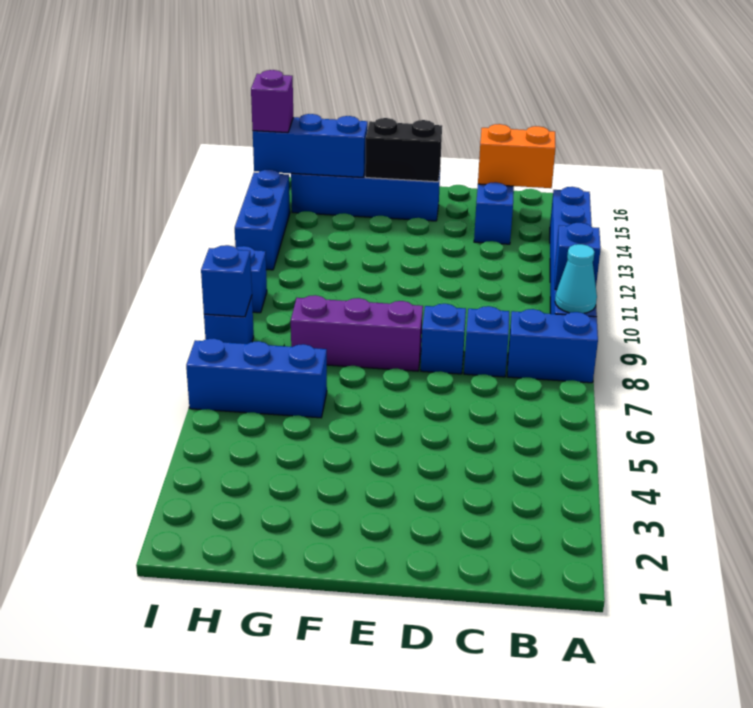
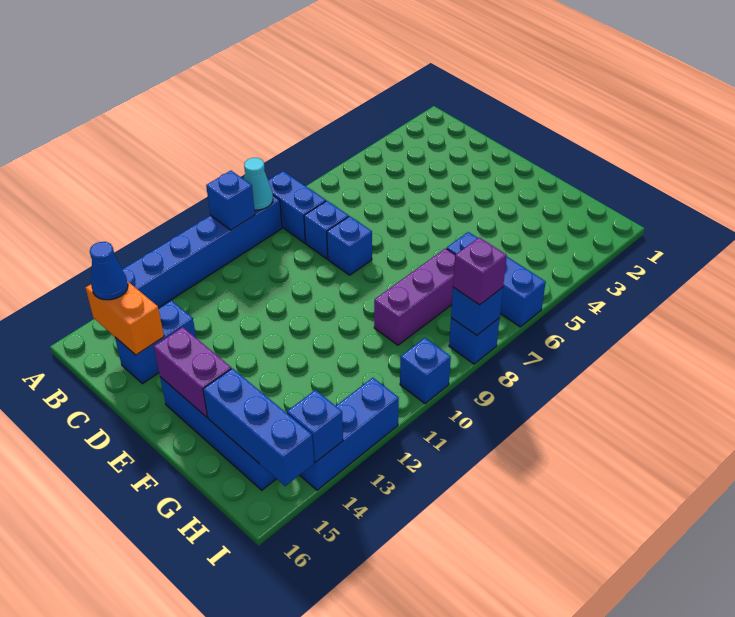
none -> blue 1x1 cone [90,242,128,300]
purple 1x3 brick [291,295,423,371] -> purple 1x3 brick turned to [374,248,455,345]
black 1x2 brick [365,118,442,182] -> purple 1x2 brick [154,327,231,417]
none -> blue 1x1 brick [287,390,343,463]
purple 1x1 brick [251,70,293,133] -> purple 1x1 brick moved to [453,237,507,305]

